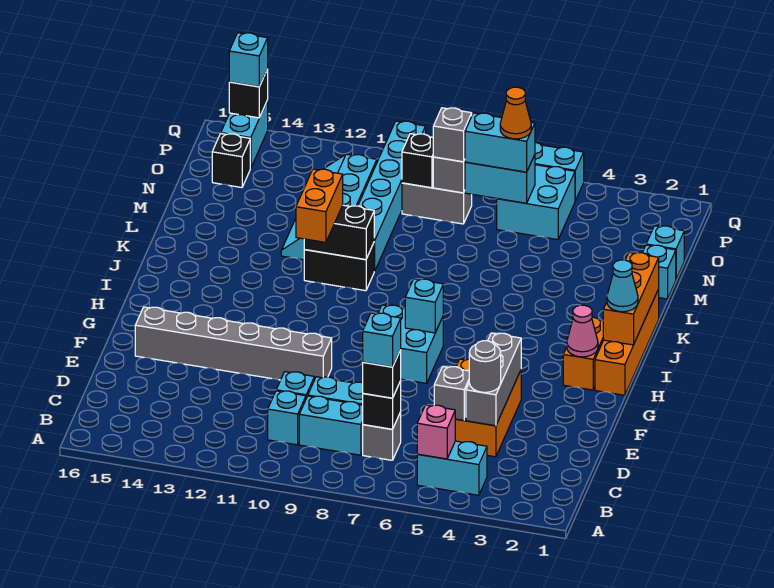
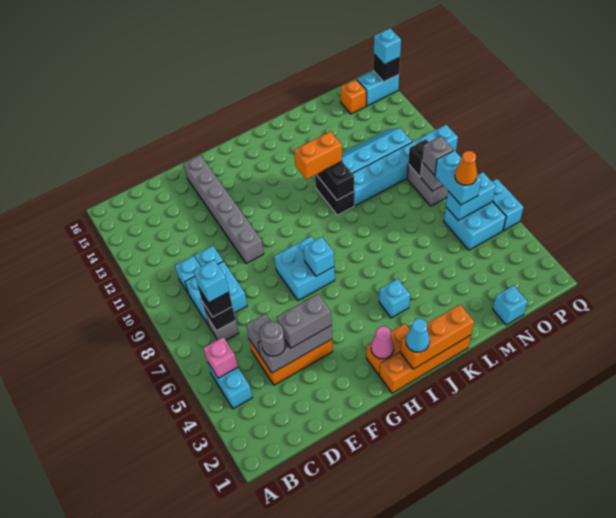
none -> grey 1x2 brick [277,294,331,348]
cyan 1x1 brick [642,245,676,299] -> cyan 1x1 brick moved to [379,279,410,318]
cyan 1x2 brick [465,155,535,203] -> cyan 1x2 brick turned to [446,172,496,221]
black 1x1 brick [212,134,250,188] -> orange 1x1 brick [340,79,366,114]

